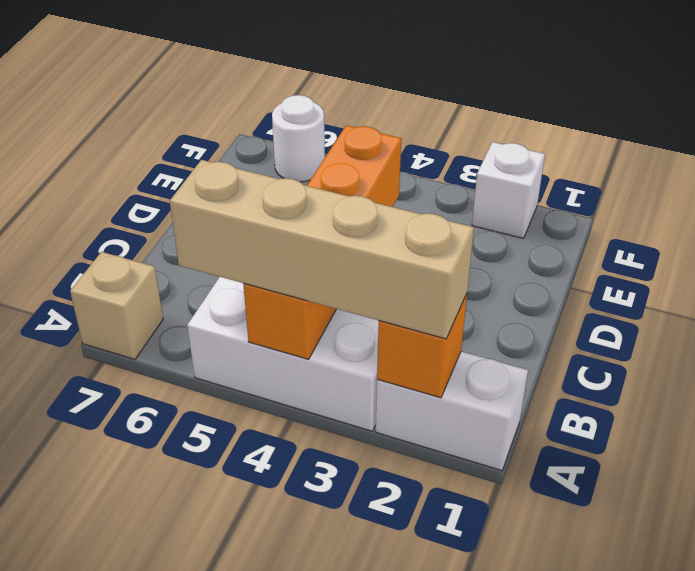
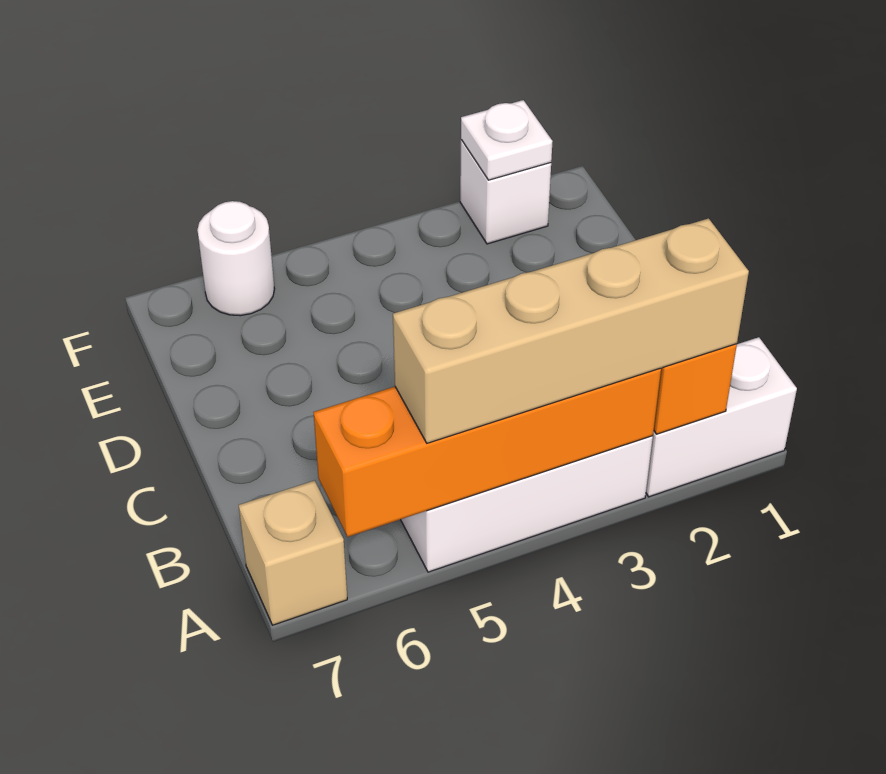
orange 1x4 brick [243,125,401,359] -> orange 1x4 brick turned to [314,368,661,537]
none -> white 1x1 plate [461,100,553,180]

